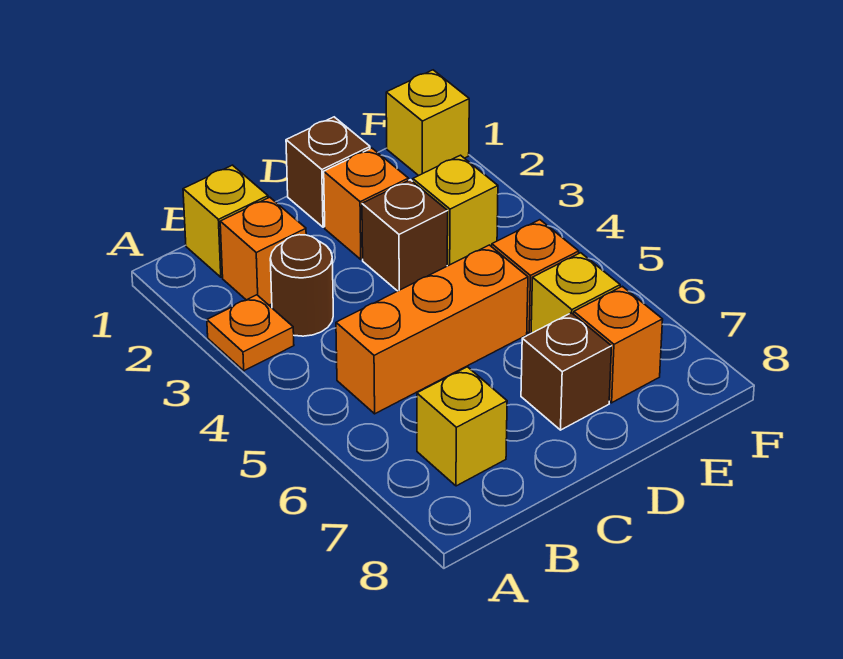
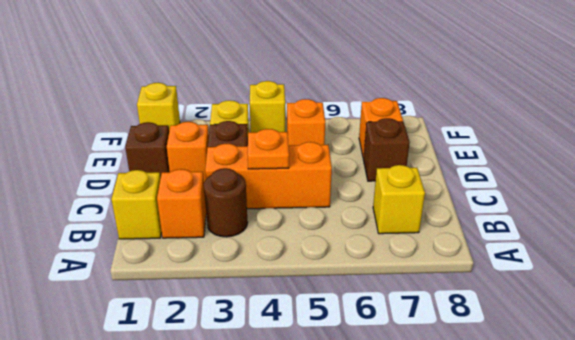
orange 1x1 plate [207,295,294,371] -> orange 1x1 plate moved to [248,129,289,169]
orange 1x3 brick [336,245,528,414] -> orange 1x3 brick turned to [205,142,332,209]
yellow 1x1 brick [531,253,620,333] -> yellow 1x1 brick moved to [250,81,285,132]

